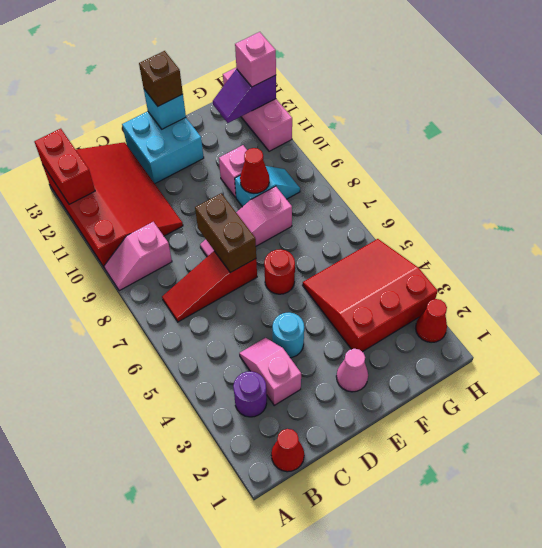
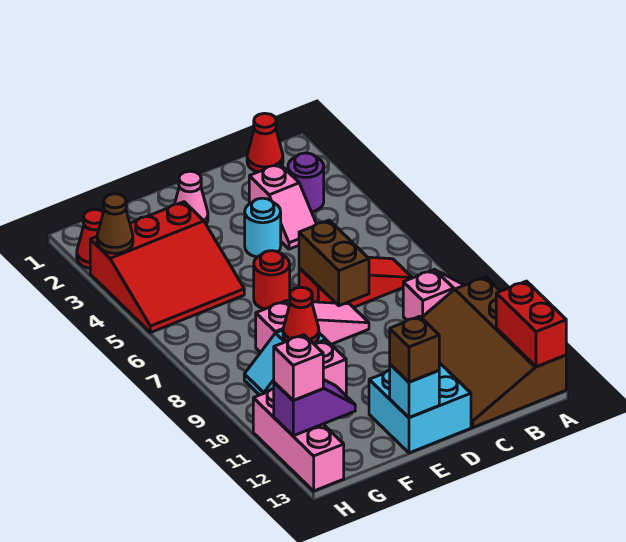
red 3x4 slope [43,142,183,267] -> brown 3x4 slope [422,277,566,427]
none -> brown 1x1 cone [97,194,133,253]

